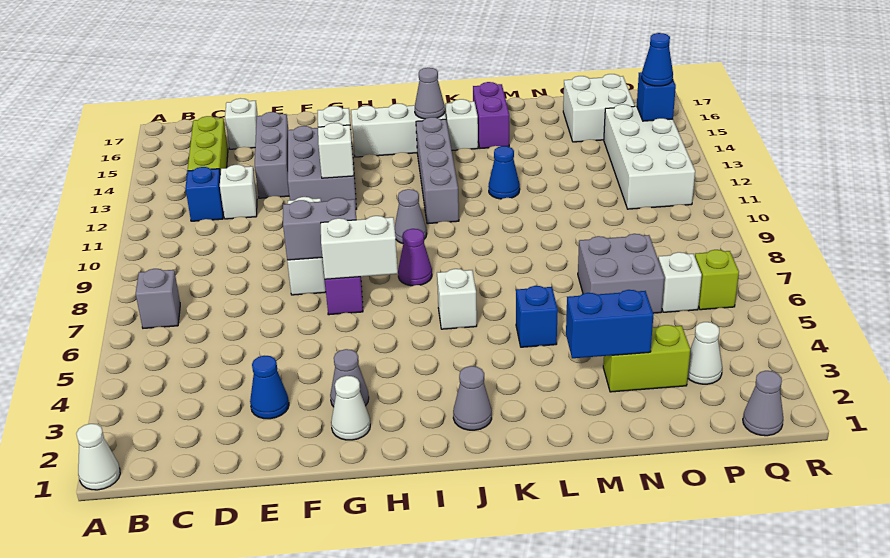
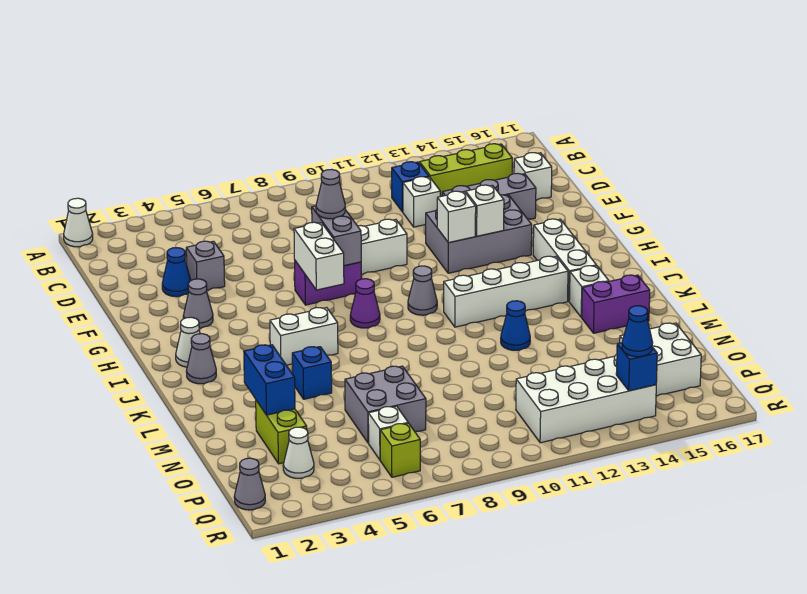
grey 1x1 brick [136,269,180,328] -> grey 1x1 brick moved to [186,241,225,290]
white 1x1 cone [331,376,370,440] -> white 1x1 cone moved to [176,317,200,367]
white 1x1 brick [437,269,477,329] -> white 1x2 brick [270,308,338,365]
grey 1x4 brick [416,117,459,224] -> white 1x4 brick [444,256,568,327]
grey 1x1 cone [415,68,445,119] -> grey 1x1 cone moved to [316,169,345,219]

